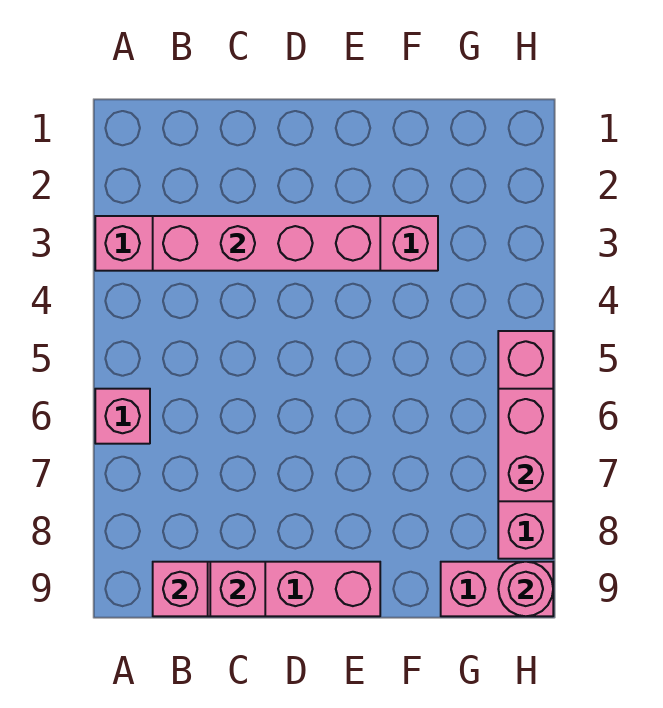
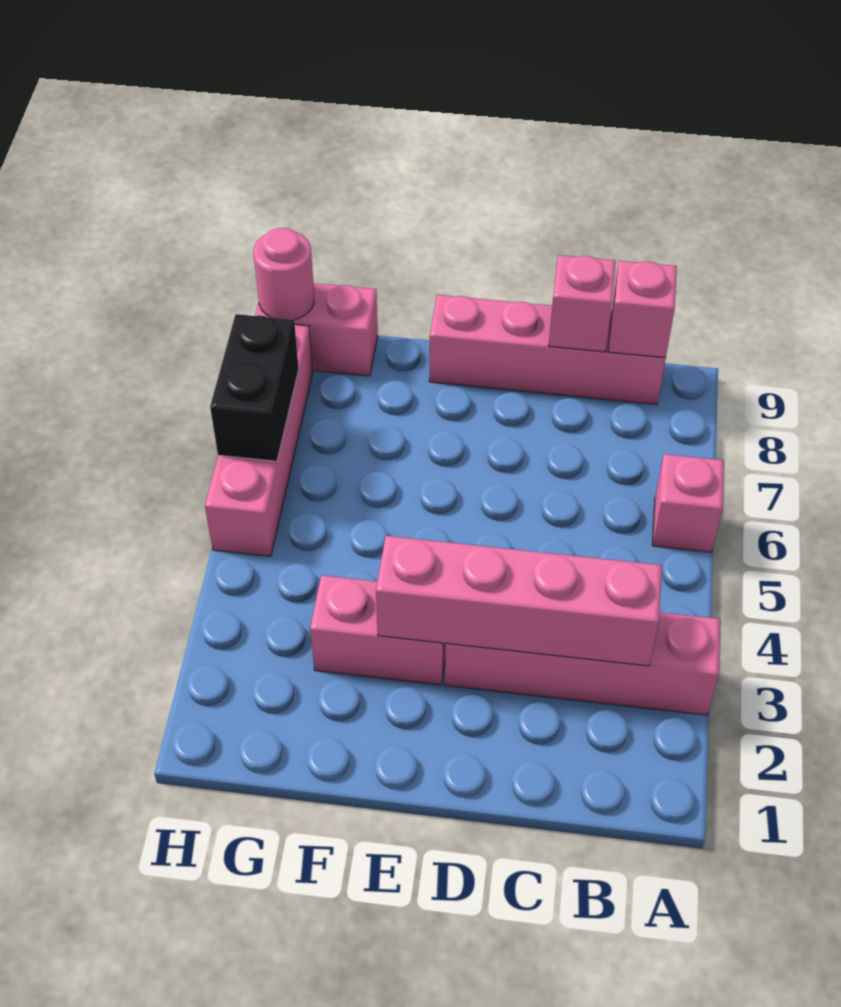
pink 1x2 brick [498,389,553,501] -> black 1x2 brick [210,314,299,461]

